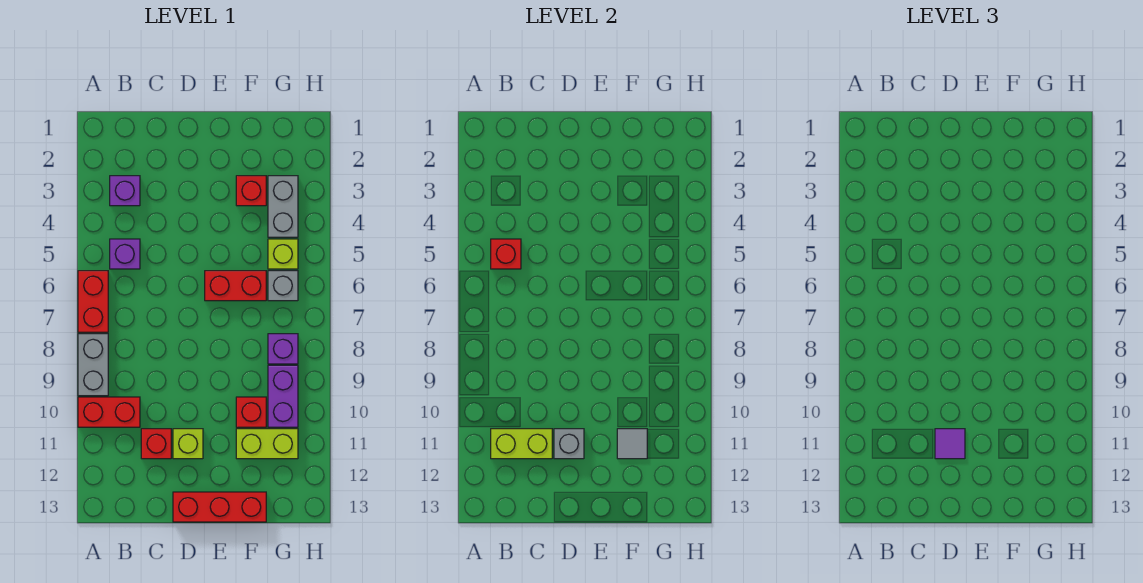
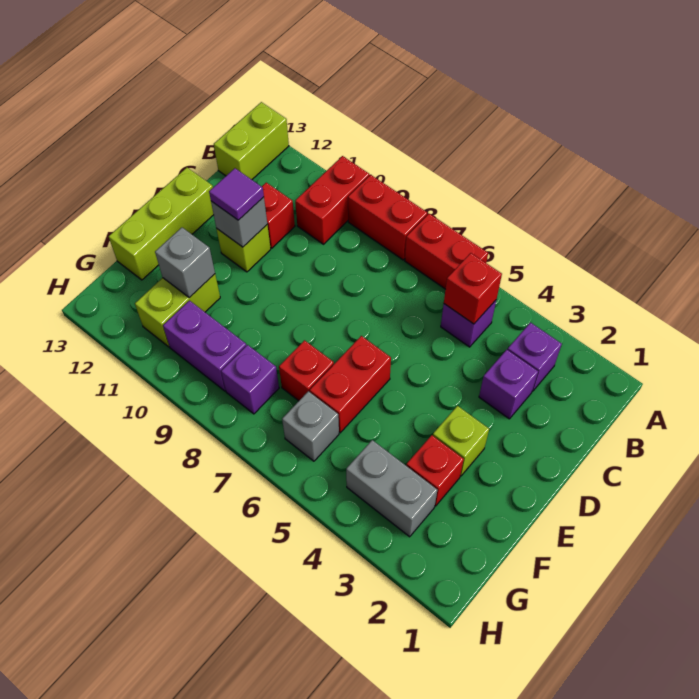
grey 1x2 brick [78,334,108,396] -> red 1x2 brick [348,175,427,260]
lime 1x2 brick [491,429,552,459] -> lime 1x2 brick moved to [214,102,289,180]
none -> purple 1x1 brick [479,350,538,419]
red 1x3 brick [173,492,266,522] -> lime 1x3 brick [109,168,214,280]
red 1x1 brick [236,397,266,427] -> red 1x1 brick moved to [279,340,334,401]
grey 1x1 tile [617,429,647,459] -> grey 1x1 brick [155,228,215,298]
lime 1x1 brick [268,239,298,269] -> lime 1x1 brick moved to [433,406,489,476]

